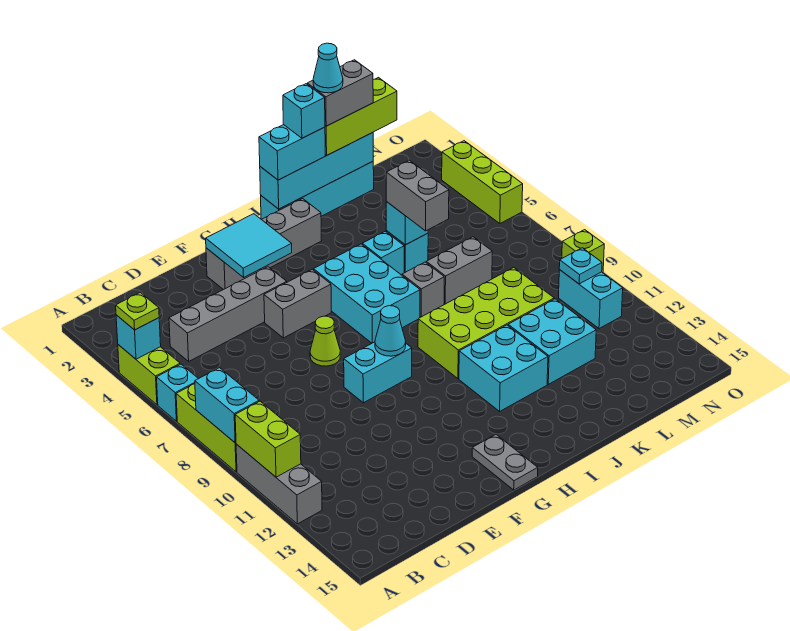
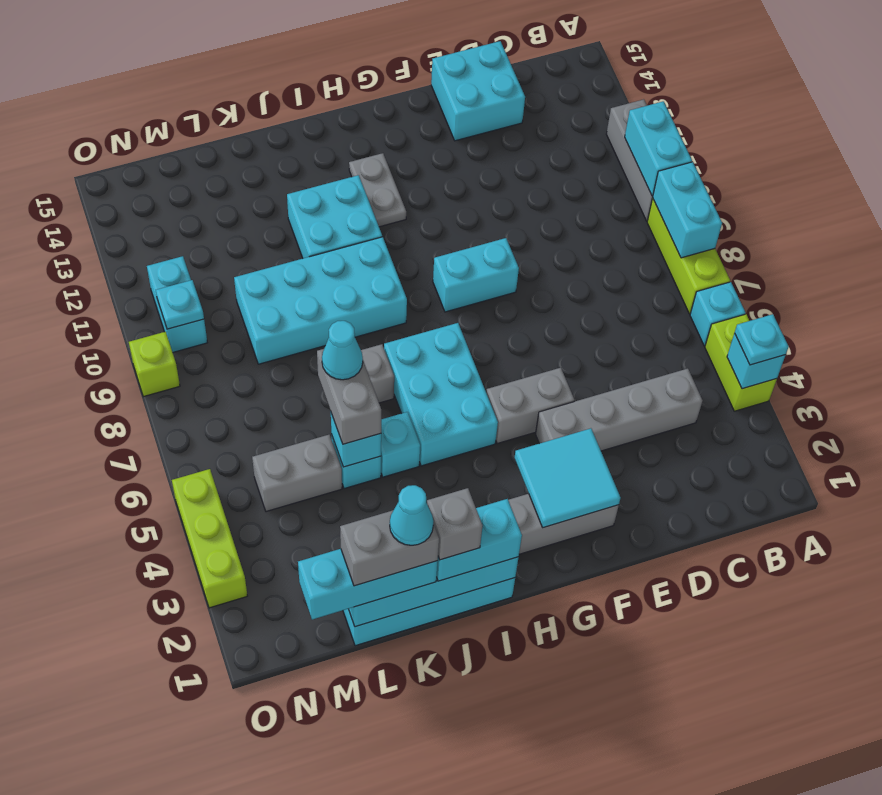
lime 1x1 plate [116,293,159,330] -> cyan 1x1 plate [735,314,789,365]
lime 1x2 brick [235,401,301,477] -> cyan 1x2 brick [625,101,692,196]
lime 1x1 cone [310,316,340,366] -> none
cyan 1x1 cone [375,306,406,356] -> cyan 1x1 cone moved to [322,321,363,380]
grey 1x2 plate [472,435,538,490] -> grey 1x2 plate moved to [349,153,406,227]
lime 2x4 brick [418,268,554,379] -> cyan 2x4 brick [234,237,407,364]
cyan 1x1 brick [283,84,325,138] -> grey 1x1 brick [427,488,482,560]
lime 1x3 brick [325,78,397,155] -> cyan 1x3 brick [298,549,438,620]
grey 1x2 brick [426,237,492,304] -> grey 1x2 brick moved to [252,435,342,512]
cyan 2x2 brick [508,299,596,384] -> cyan 2x2 brick moved to [431,41,525,141]

